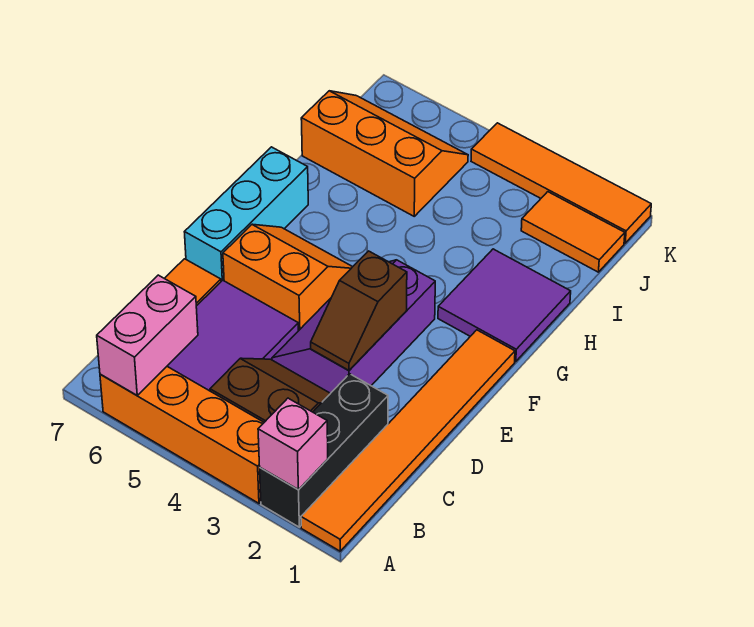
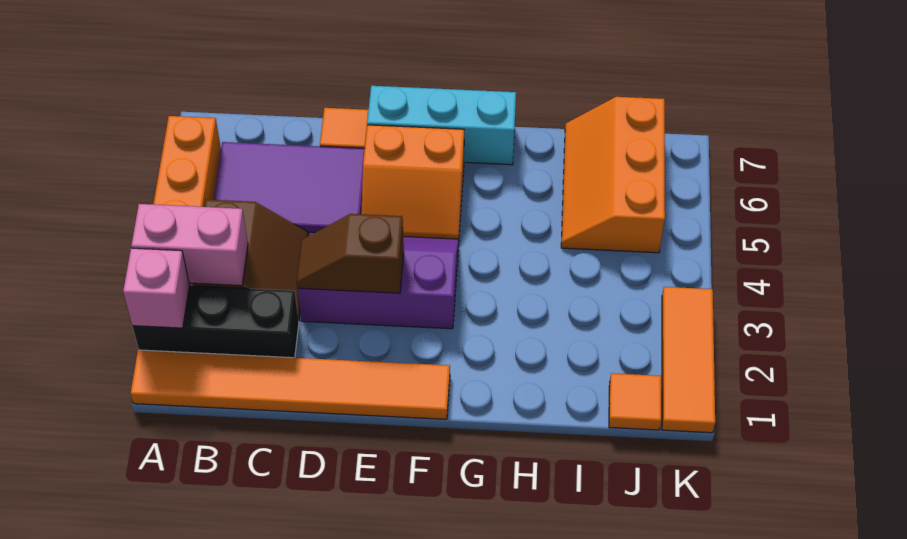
pink 1x2 brick [97,275,198,395] -> pink 1x2 brick moved to [131,204,248,286]
orange 2x2 slope [223,224,352,331] -> orange 2x2 slope turned to [361,125,464,239]
purple 2x2 tile [438,249,571,361] -> none
orange 2x3 slope [301,91,468,216] -> orange 2x3 slope turned to [561,97,665,253]
orange 1x2 tile [521,192,625,272] -> orange 1x1 tile [609,373,661,430]
orange 1x4 tile [471,123,651,243] -> orange 1x3 tile [662,287,715,433]

